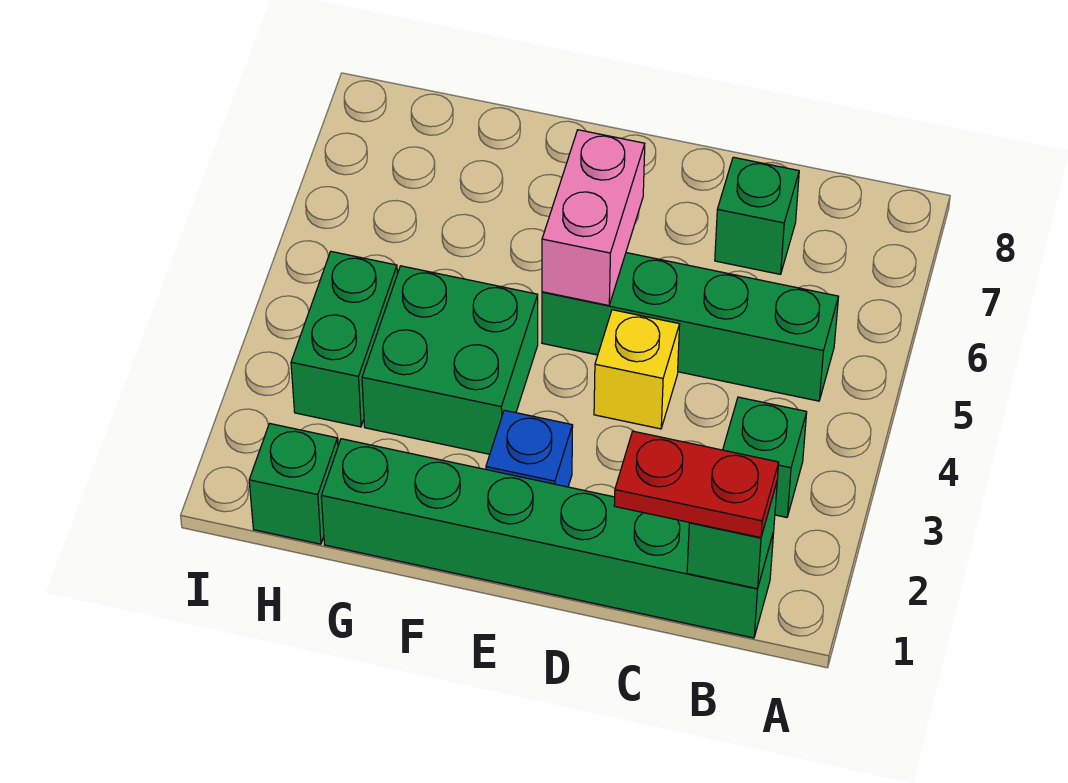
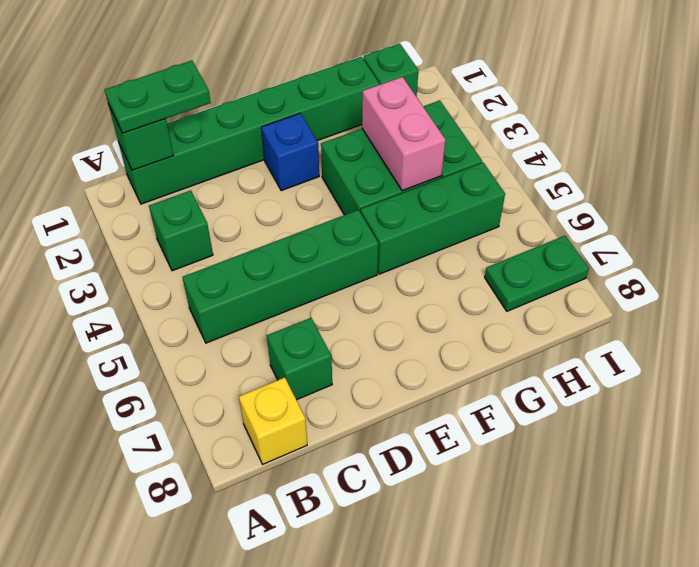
red 1x2 plate [614,431,779,538] -> green 1x2 plate [105,61,211,133]
yellow 1x1 brick [594,310,680,429] -> yellow 1x1 brick moved to [239,377,307,464]
pink 1x2 brick [542,130,645,305] -> pink 1x2 brick moved to [362,77,445,191]
none -> green 1x3 brick [361,163,505,274]
none -> green 1x2 plate [485,236,589,311]

